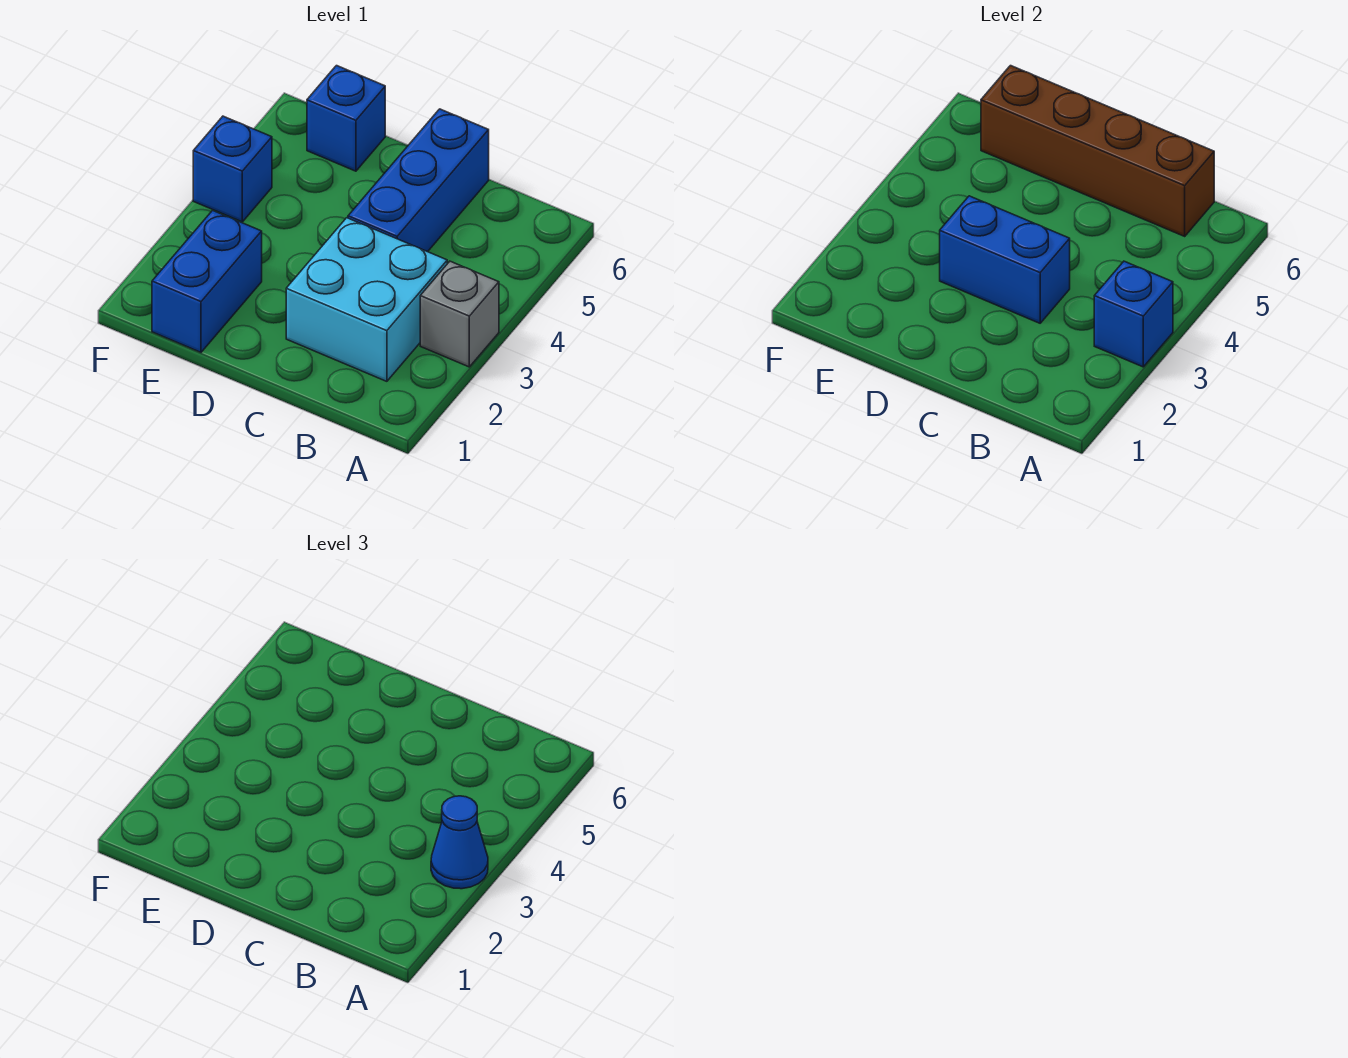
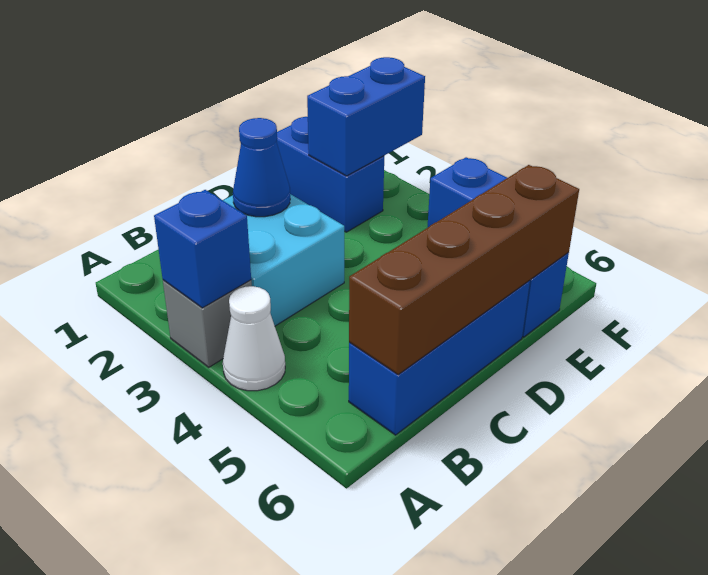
blue 1x1 cone [431,796,488,889] -> blue 1x1 cone moved to [233,118,290,217]
none -> white 1x1 cone [223,286,285,391]
blue 1x2 brick [940,196,1070,323] -> blue 1x2 brick moved to [307,57,425,176]
blue 1x3 brick [348,109,489,252] -> blue 1x3 brick turned to [349,280,530,435]

